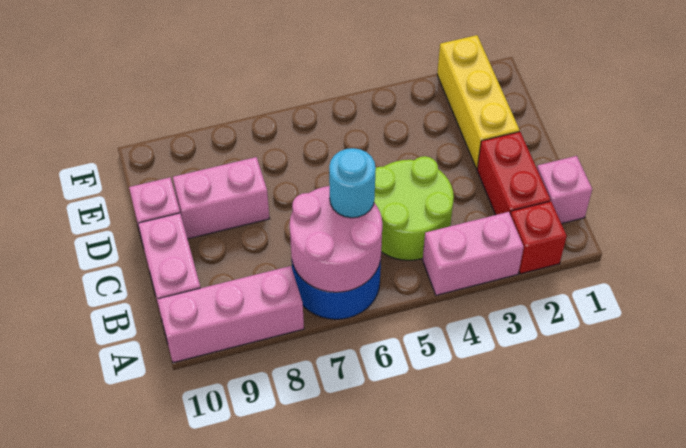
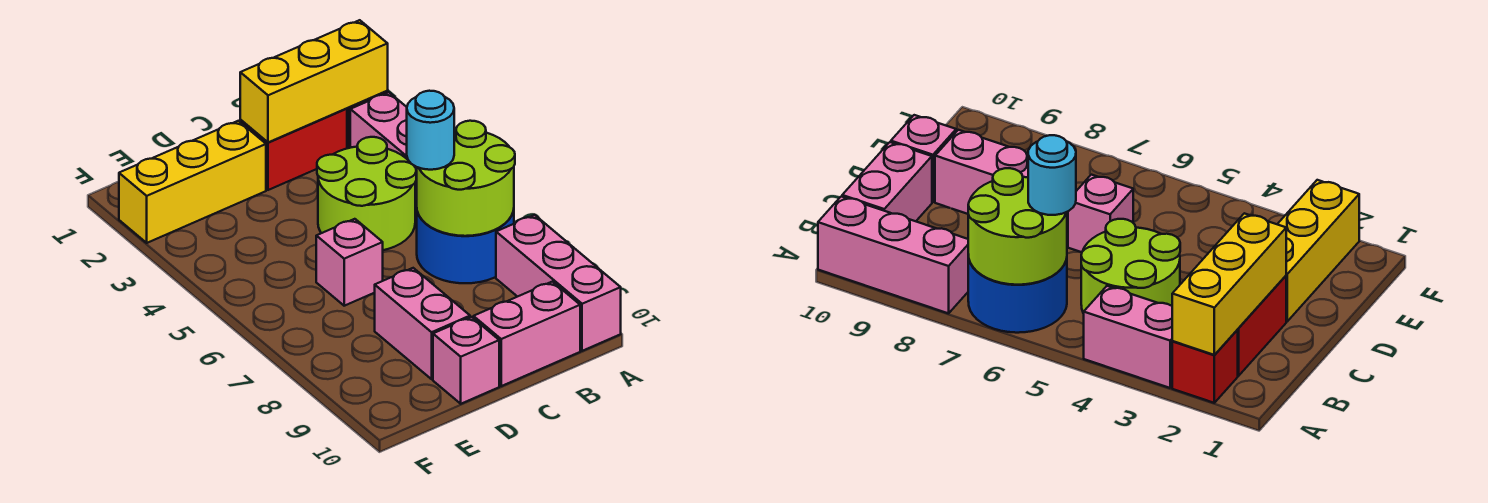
none -> yellow 1x3 brick [240,20,388,142]
pink 2x2 round brick [290,186,382,292] -> lime 2x2 round brick [417,121,515,236]
pink 1x1 brick [537,156,592,224] -> pink 1x1 brick moved to [316,219,383,306]

